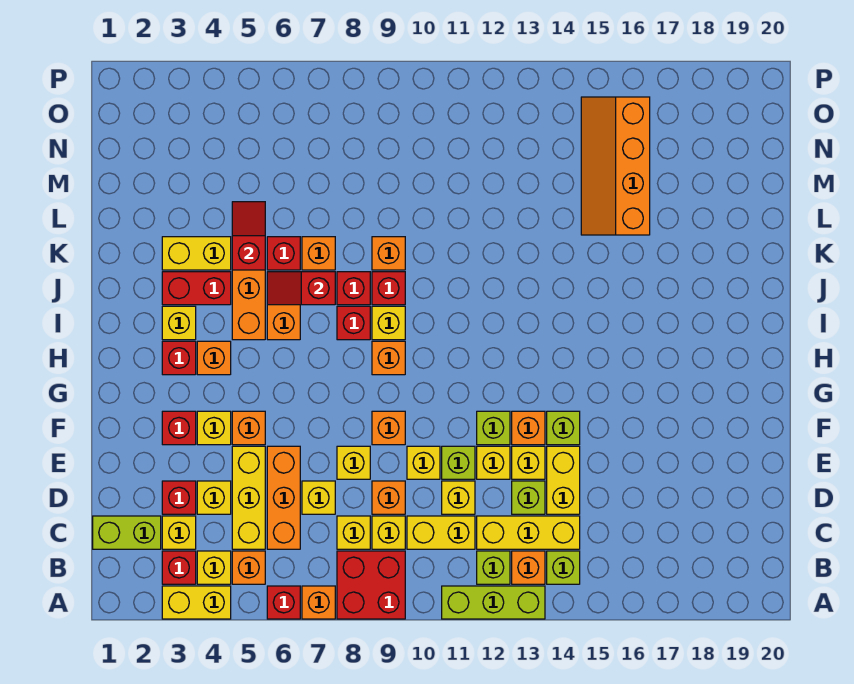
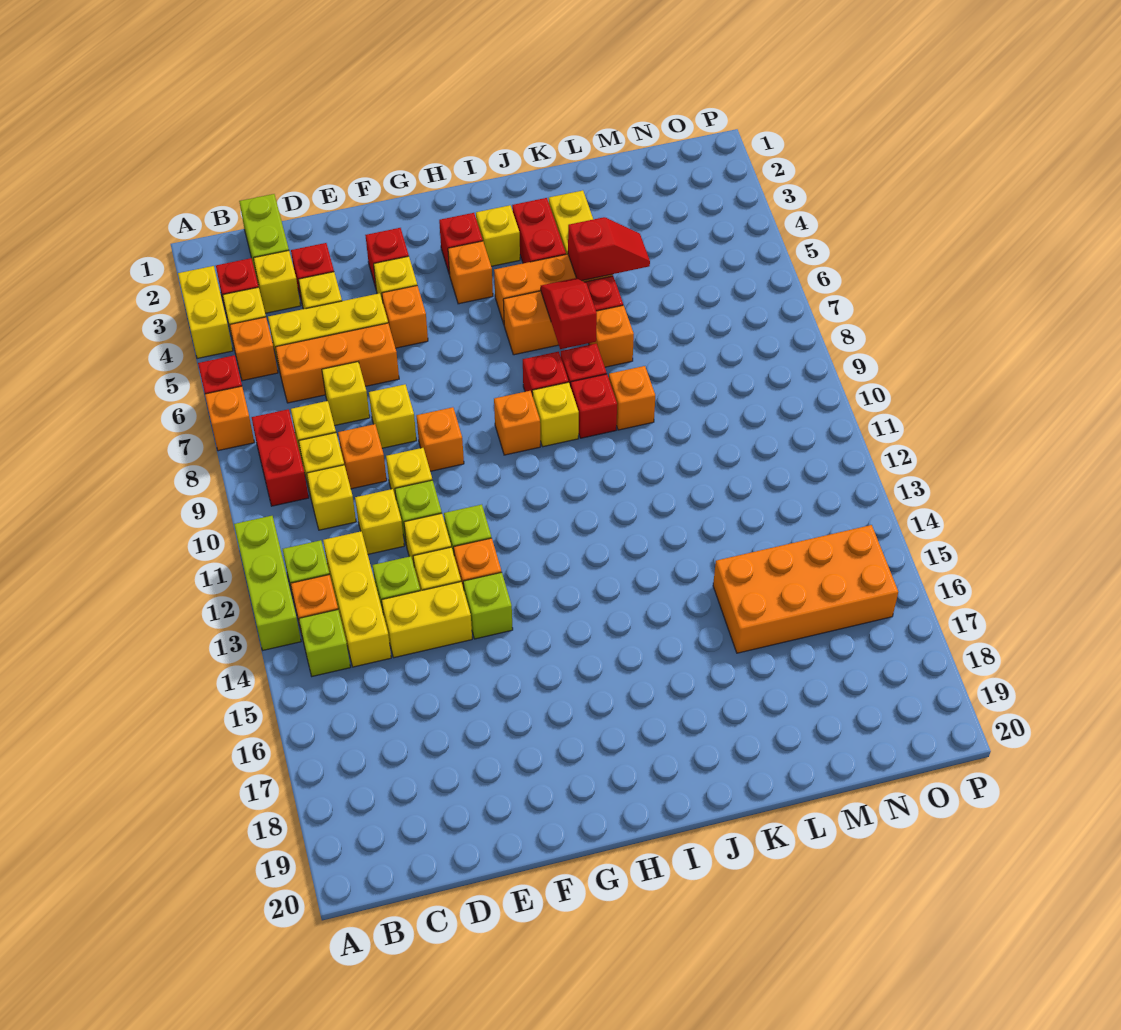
red 2x2 brick [337,551,405,619] -> red 1x2 brick [252,409,309,506]
yellow 1x2 brick [407,516,475,549] -> yellow 1x1 brick [307,465,356,530]
orange 2x4 slope [581,97,650,235] -> orange 2x4 brick [713,525,898,653]

